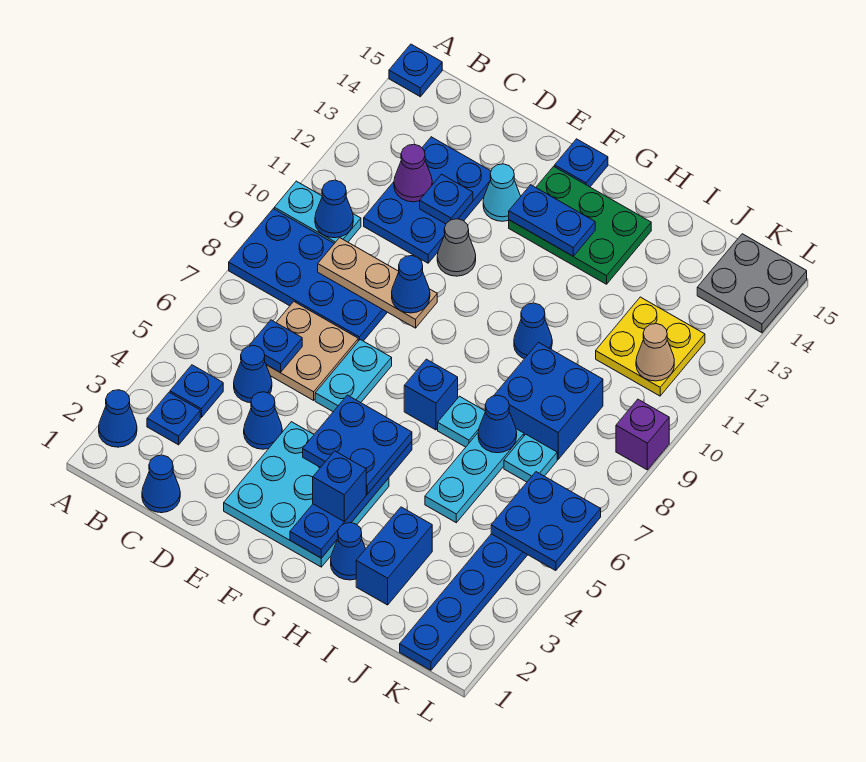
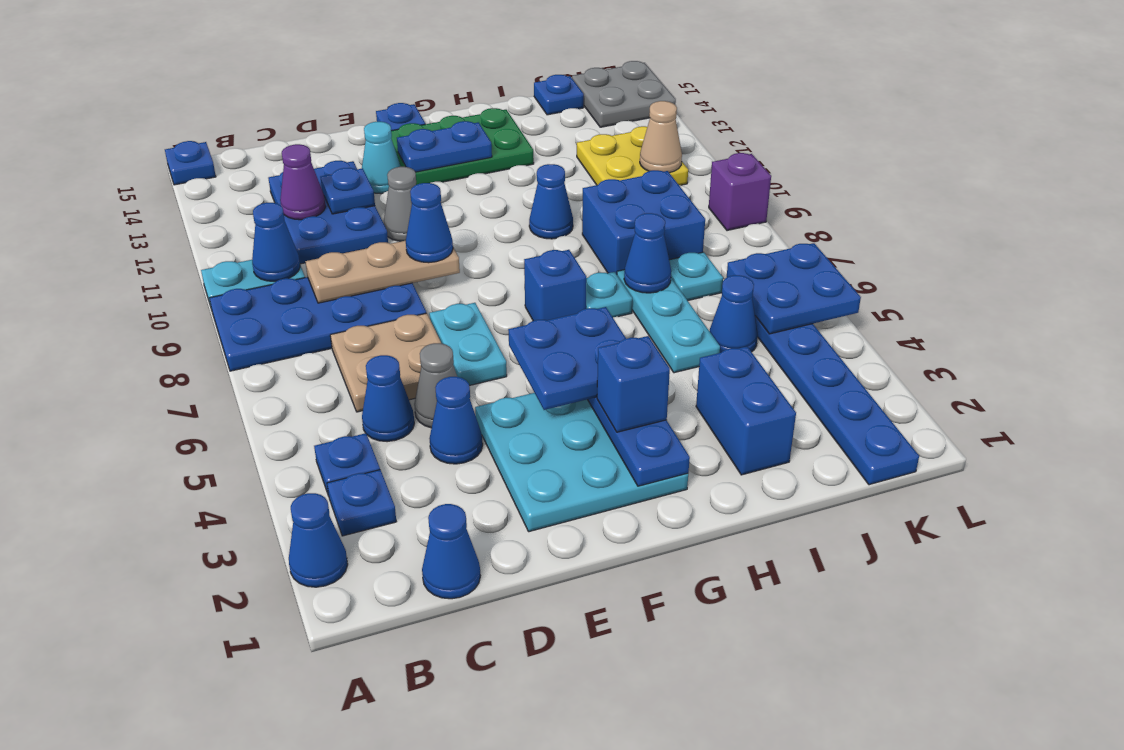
blue 1x1 plate [249,320,302,372] -> blue 1x1 plate moved to [534,75,584,115]
none -> grey 1x1 cone [414,343,457,428]
blue 1x1 cone [331,523,366,580] -> blue 1x1 cone moved to [710,275,758,353]

